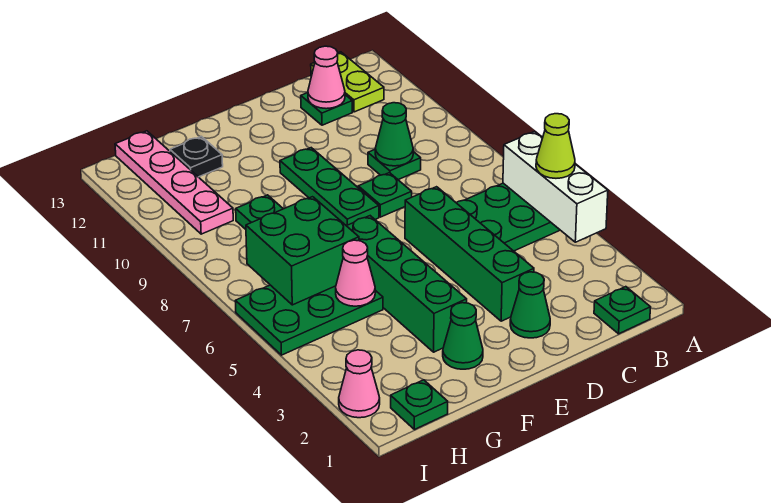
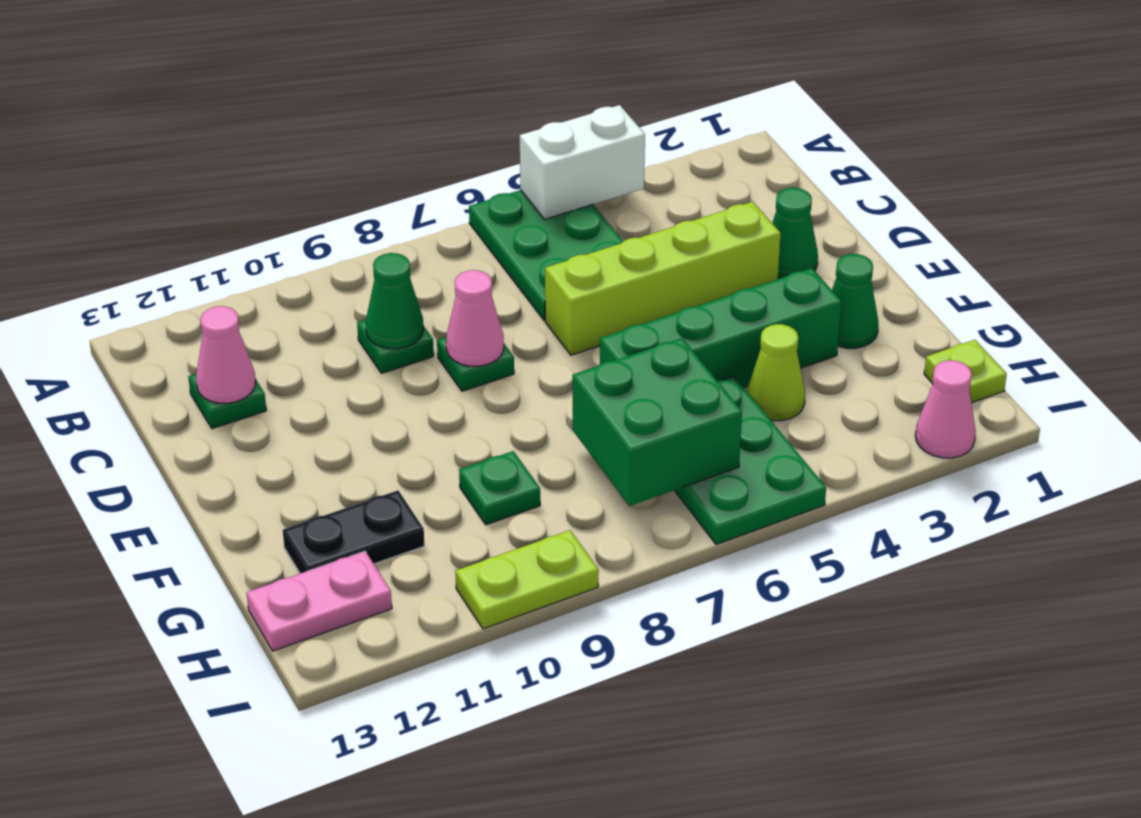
white 1x3 brick [503,132,608,242] -> white 1x2 brick [520,105,645,219]
lime 1x1 cone [536,114,575,178] -> lime 1x1 cone moved to [747,324,805,421]
green 1x1 plate [594,287,651,334] -> none
lime 1x2 plate [311,52,384,112] -> lime 1x2 plate moved to [455,530,599,629]
green 1x4 brick [405,187,534,321] -> lime 1x4 brick [545,202,781,355]
green 1x3 plate [280,148,379,226] -> none
pink 1x1 cone [336,240,375,306] -> pink 1x1 cone moved to [446,270,504,366]
black 1x1 plate [170,136,223,177] -> black 1x2 plate [283,490,425,574]
green 1x1 plate [391,380,448,430] -> lime 1x1 plate [924,340,1007,403]
pink 1x4 plate [115,131,233,234] -> pink 1x2 plate [247,551,392,651]

